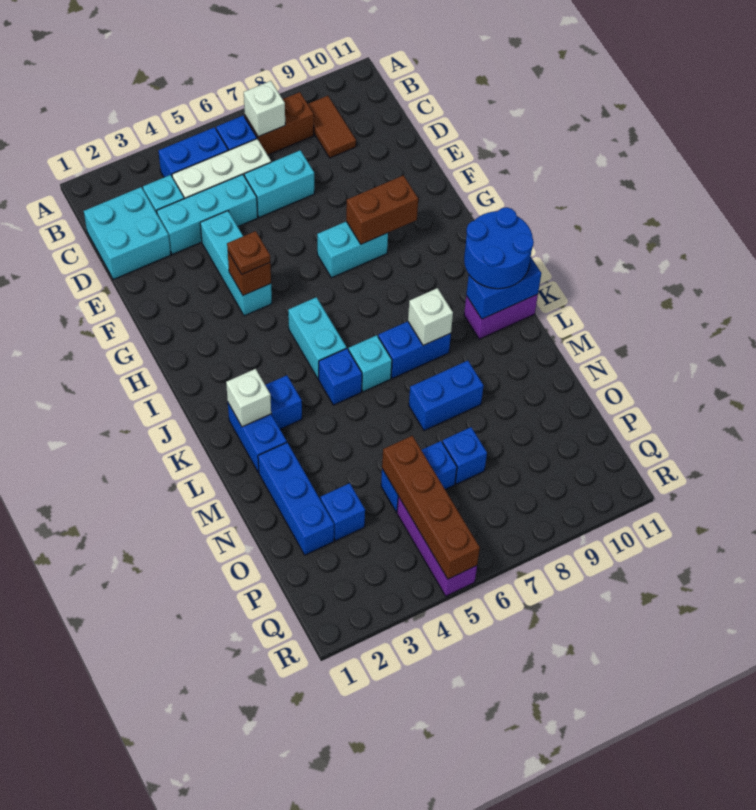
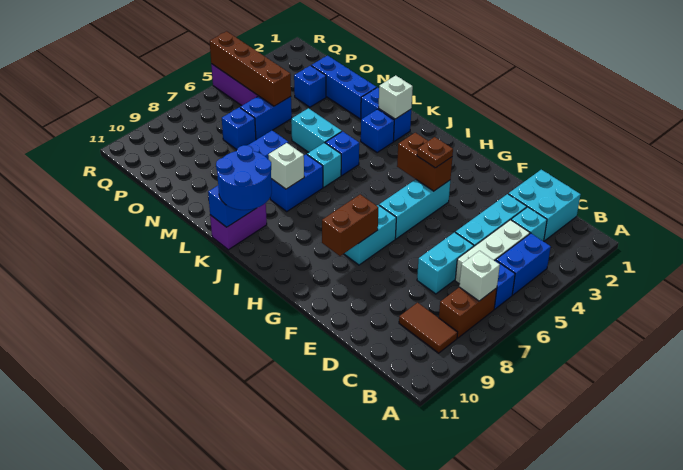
cyan 1x3 brick [200,211,272,316] -> cyan 1x3 brick turned to [379,180,450,239]
brown 1x1 brick [228,252,271,295] -> brown 1x2 brick [397,133,452,191]
cyan 1x2 brick [288,297,346,379] -> cyan 1x2 brick moved to [291,108,342,152]

